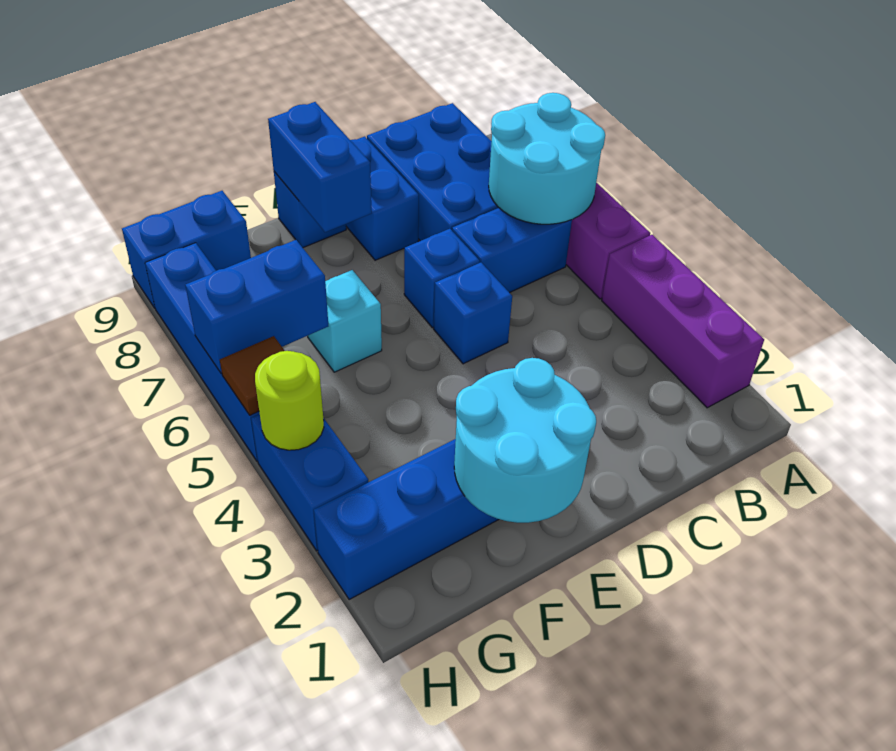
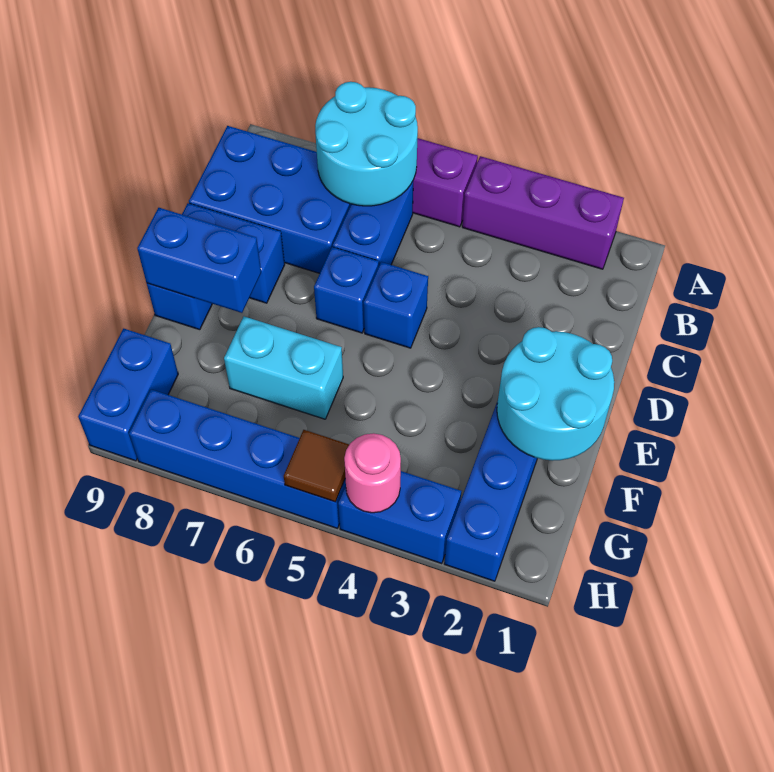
cyan 1x1 brick [308,270,382,372] -> cyan 1x2 brick [224,316,343,419]
blue 1x2 brick [185,240,328,373] -> none
lime 1x1 round brick [255,351,324,450] -> pink 1x1 round brick [344,433,401,513]

